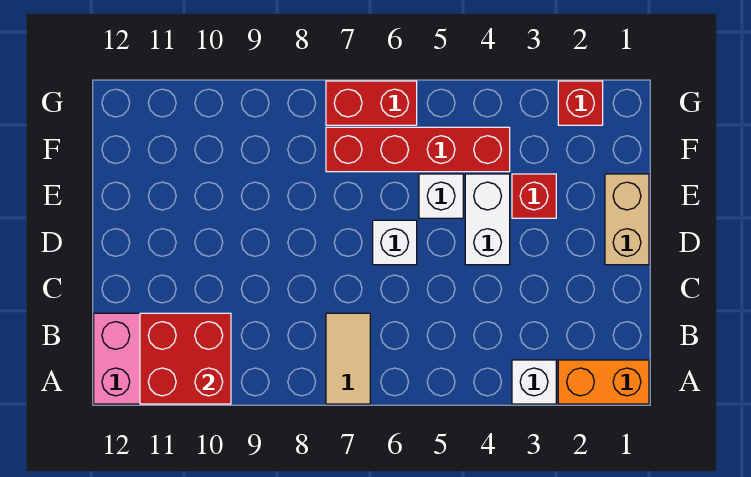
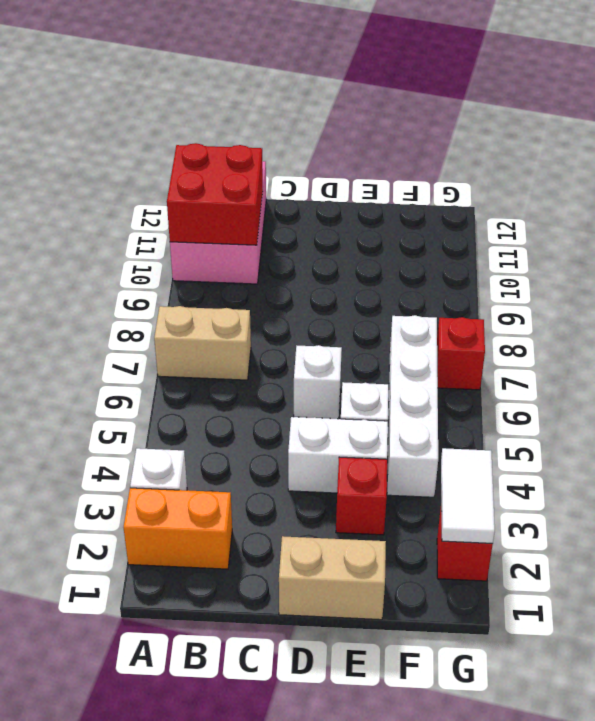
orange 1x2 brick [558,360,649,404] -> orange 1x2 brick turned to [124,488,232,569]
tan 1x2 tile [326,313,370,404] -> tan 1x2 brick [154,306,251,380]
red 1x4 brick [326,127,510,172] -> white 1x4 brick [387,315,438,497]
none -> white 1x2 tile [441,448,495,543]
red 1x2 brick [326,81,417,125] -> red 1x1 brick [437,317,485,390]

